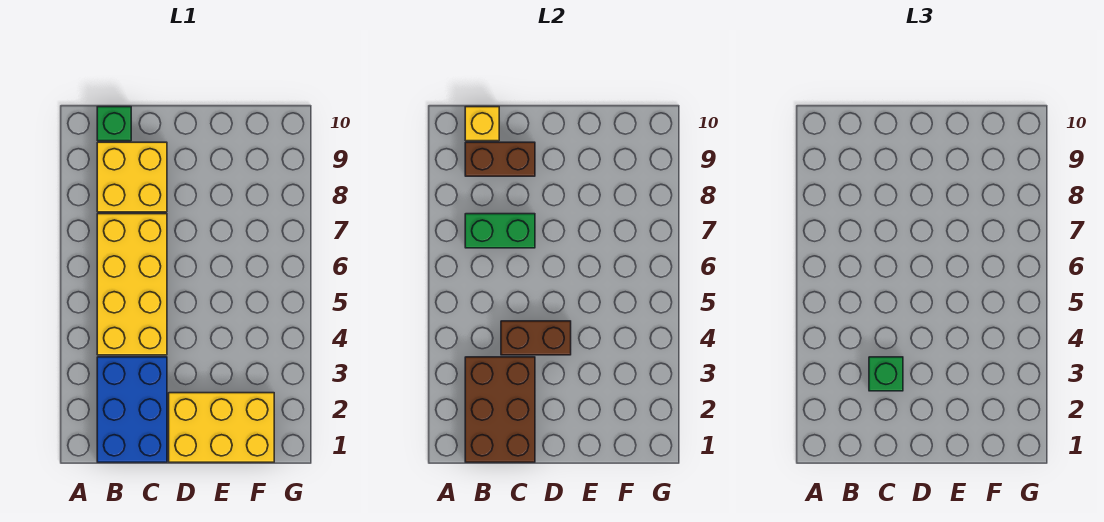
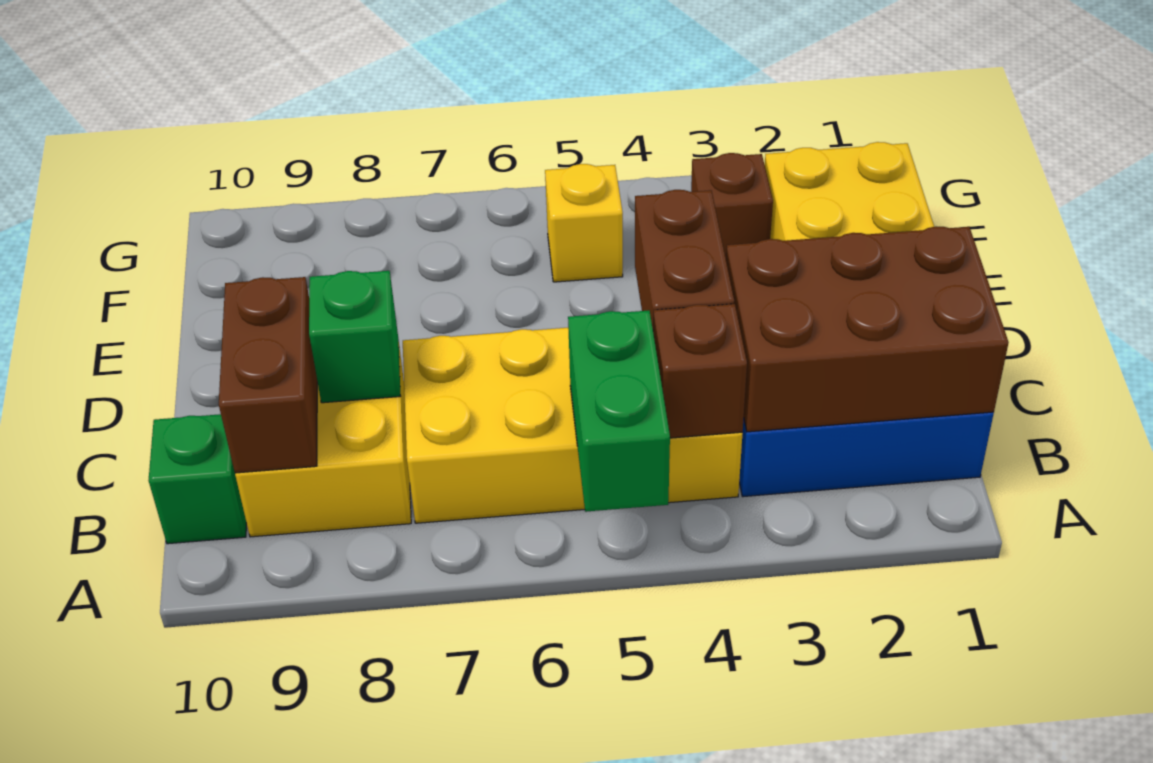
none -> brown 1x1 brick [653,304,747,438]
green 1x2 brick [465,214,535,248] -> green 1x2 brick moved to [568,310,670,512]
yellow 1x1 brick [465,107,499,141] -> yellow 1x1 brick moved to [545,164,623,282]
green 1x1 brick [869,357,903,391] -> green 1x1 brick moved to [309,271,401,403]
none -> brown 1x1 brick [691,153,773,258]

